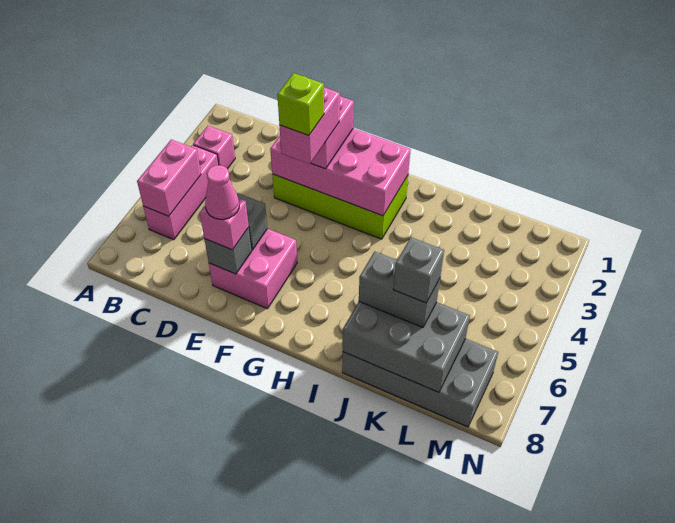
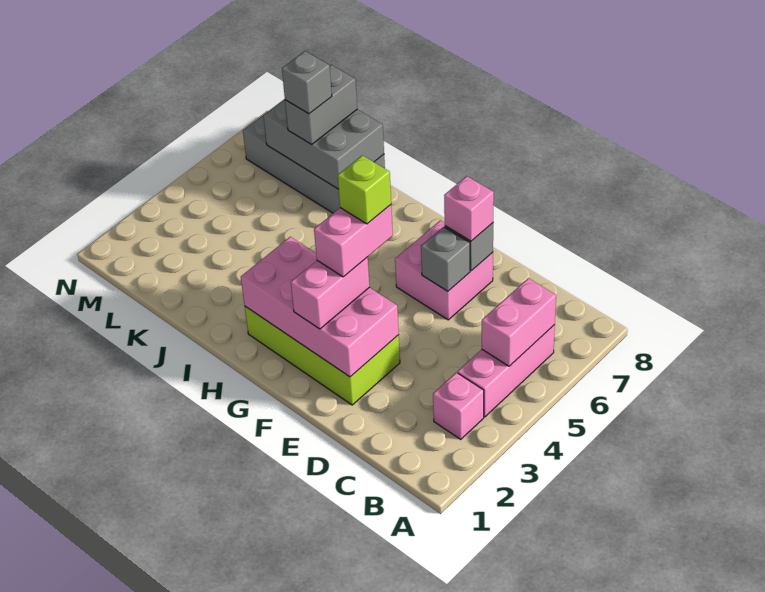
pink 1x1 cone [205,165,239,219] -> none
grey 1x2 brick [359,251,440,327] -> grey 1x2 brick turned to [285,65,357,144]

